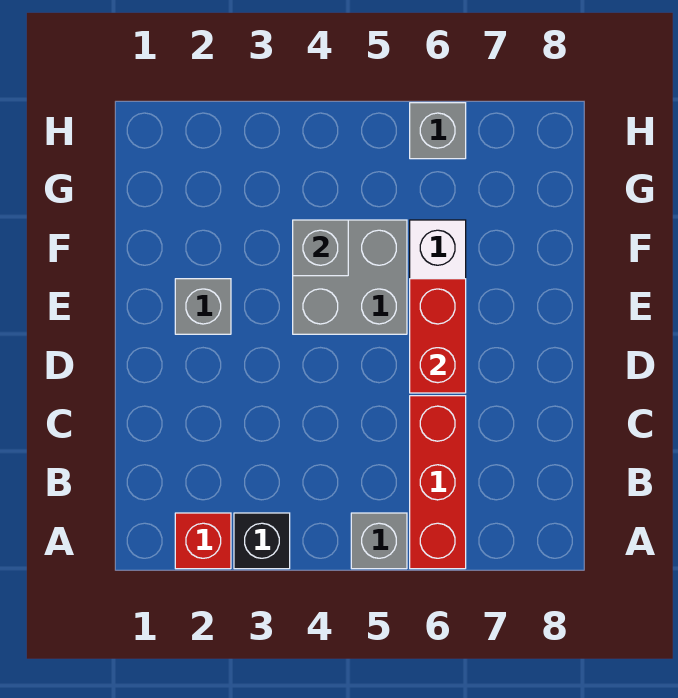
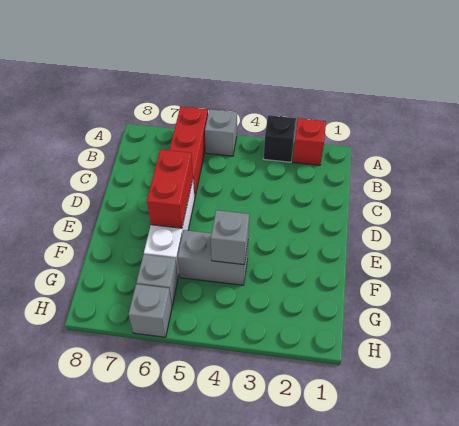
grey 1x1 brick [175,279,231,334] -> grey 1x1 brick moved to [136,254,178,306]
grey 2x2 brick [293,220,407,334] -> grey 1x2 brick [178,230,248,285]

